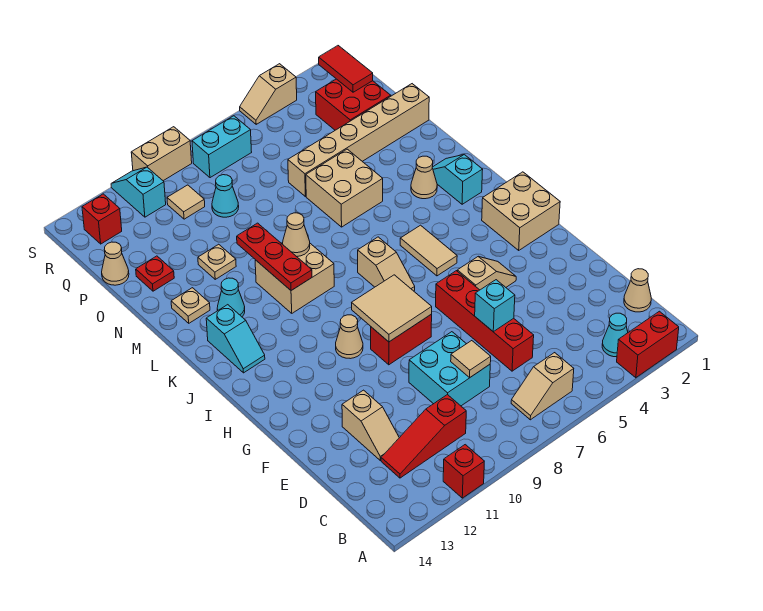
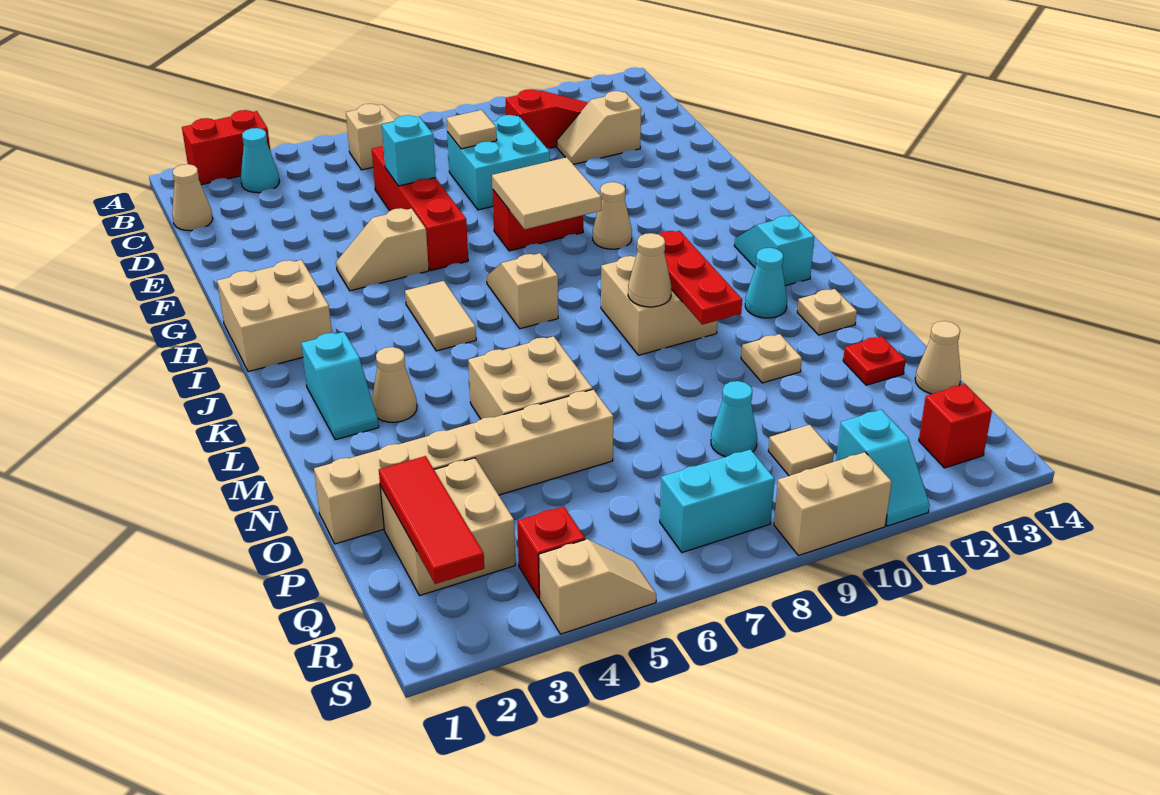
red 1x1 brick [443,445,484,498] -> red 1x1 brick moved to [517,506,585,599]
tan 1x2 slope [342,390,399,460] -> tan 1x2 slope turned to [557,91,641,165]
red 2x2 brick [316,79,391,130] -> tan 2x2 brick [380,458,515,596]
red 1x2 tile [319,46,373,92] -> red 1x3 tile [379,456,484,584]

